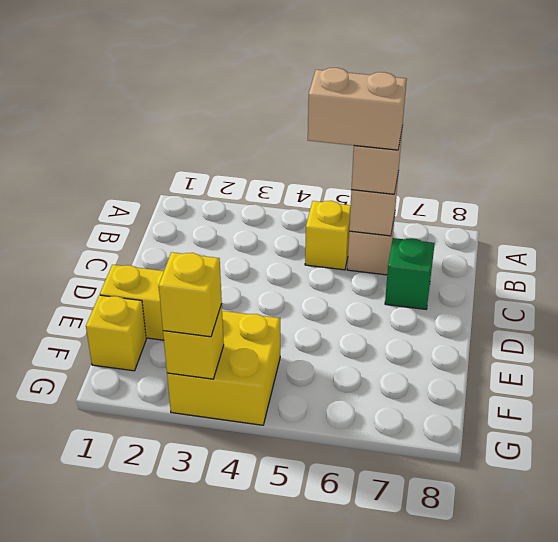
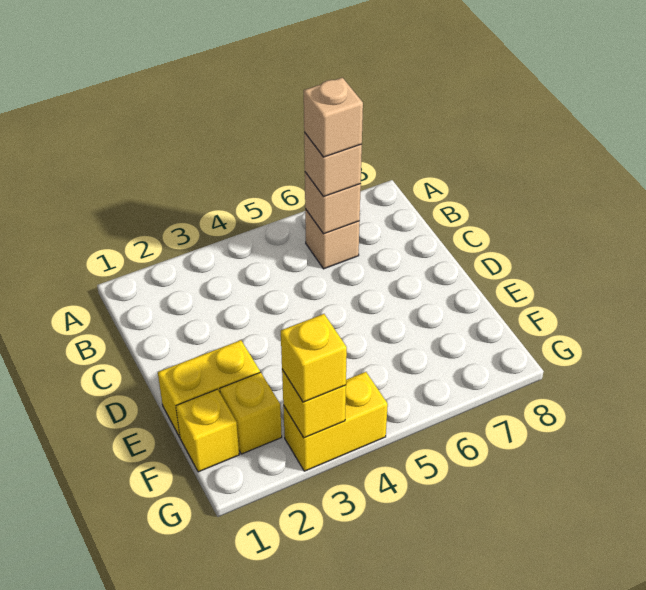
yellow 1x1 brick [305,201,351,270] -> yellow 1x1 brick moved to [220,372,282,454]
tan 1x2 brick [308,68,407,150] -> tan 1x1 brick [304,78,363,157]
green 1x1 brick [385,238,435,309] -> none
yellow 2x2 brick [167,311,280,425] -> yellow 1x2 brick [283,372,388,471]

